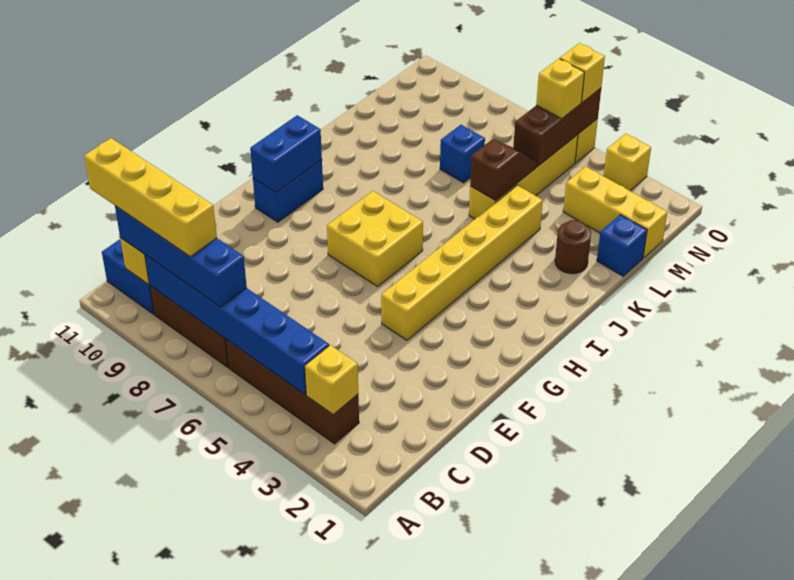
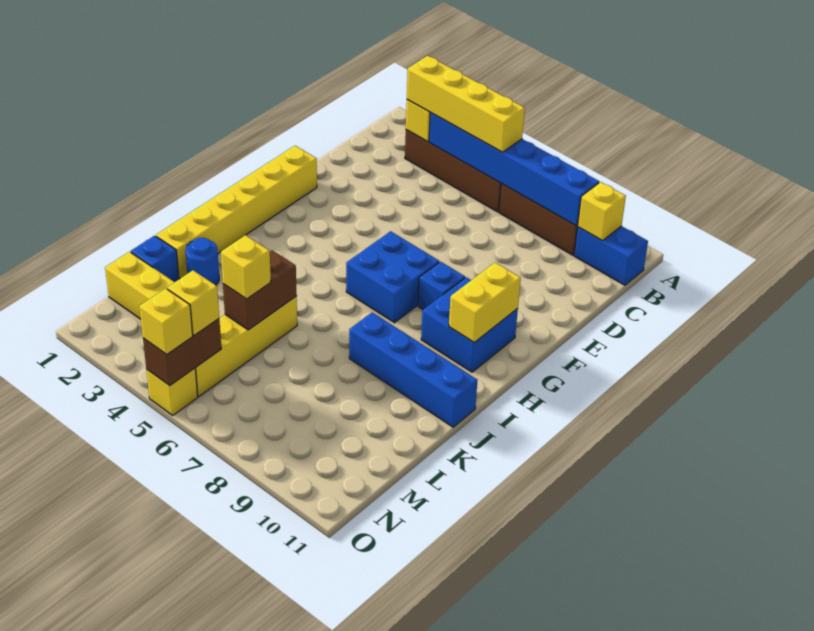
blue 1x4 brick [115,206,247,307] -> blue 1x4 brick moved to [349,312,477,427]
yellow 1x4 brick [84,138,217,257] -> yellow 1x4 brick moved to [407,56,525,152]
yellow 1x6 brick [381,185,543,340] -> yellow 1x6 brick moved to [156,146,317,278]
yellow 2x2 brick [327,191,423,286] -> blue 2x2 brick [346,231,439,323]
blue 1x2 brick [253,160,323,222] -> blue 2x2 brick [421,277,518,372]
blue 1x2 brick [250,115,322,193] -> yellow 1x2 brick [449,263,521,343]
brown 1x1 round brick [555,220,591,274] -> blue 1x1 round brick [185,238,219,285]
brown 1x2 slope [470,139,537,201] -> brown 1x2 brick [223,250,297,330]
blue 1x1 brick [440,125,485,183] -> blue 1x1 brick moved to [418,262,465,310]
brown 1x3 brick [513,88,601,166] -> brown 1x2 brick [143,319,221,386]
yellow 1x1 brick [604,134,651,191] -> yellow 1x1 brick moved to [221,235,271,299]

